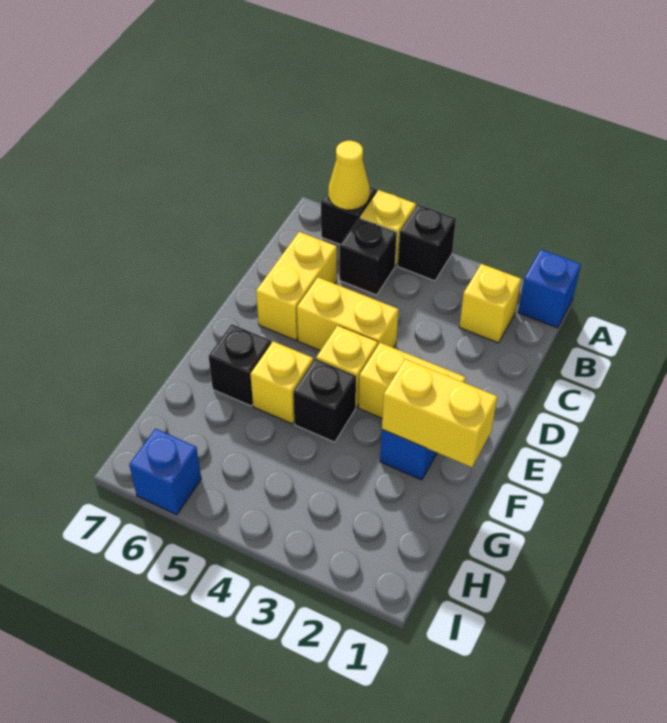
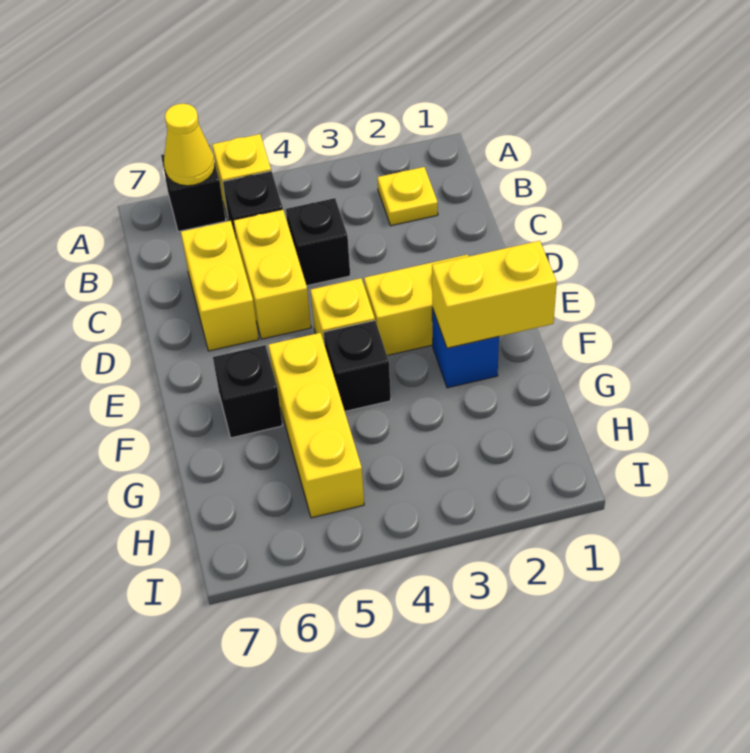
blue 1x1 brick [518,250,581,328] -> none
black 1x1 brick [398,204,456,281] -> black 1x1 brick moved to [286,198,350,286]
yellow 1x1 brick [459,264,521,343] -> yellow 1x1 plate [377,167,438,226]
yellow 1x2 brick [297,277,399,351] -> yellow 1x2 brick turned to [233,209,311,339]
yellow 1x1 brick [250,341,313,424] -> yellow 1x3 brick [268,333,364,518]
blue 1x1 brick [129,429,201,515] -> none

